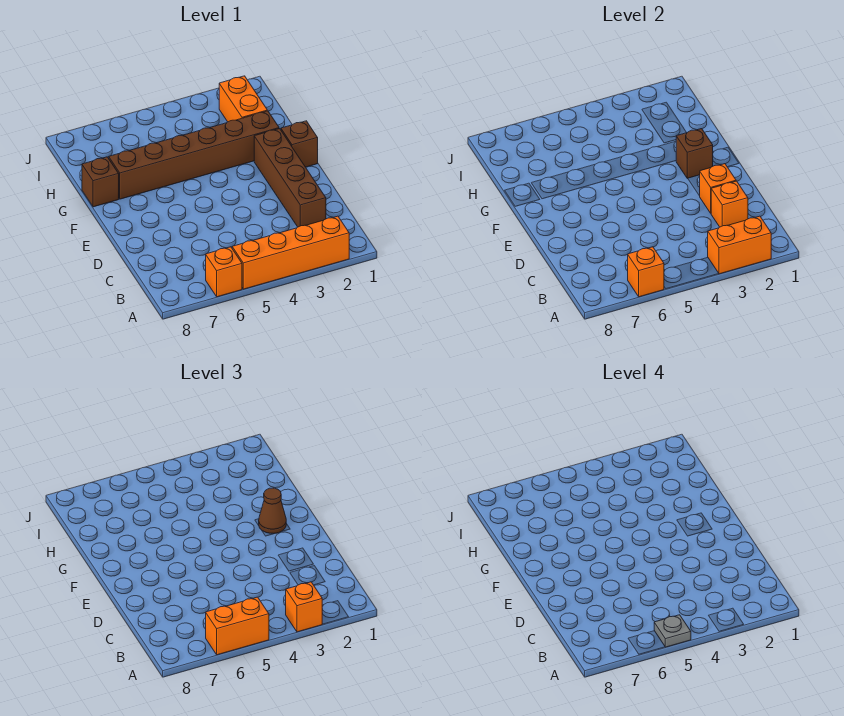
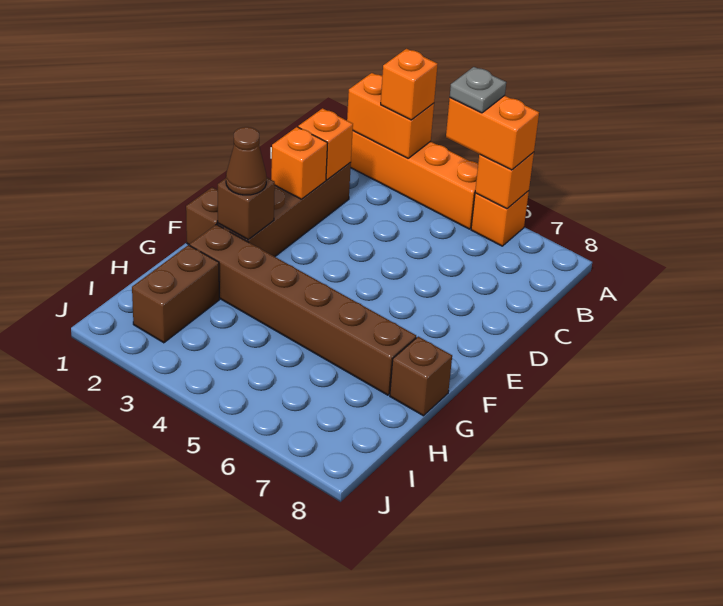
orange 1x2 brick [219,76,267,122] -> brown 1x2 brick [132,245,219,343]

